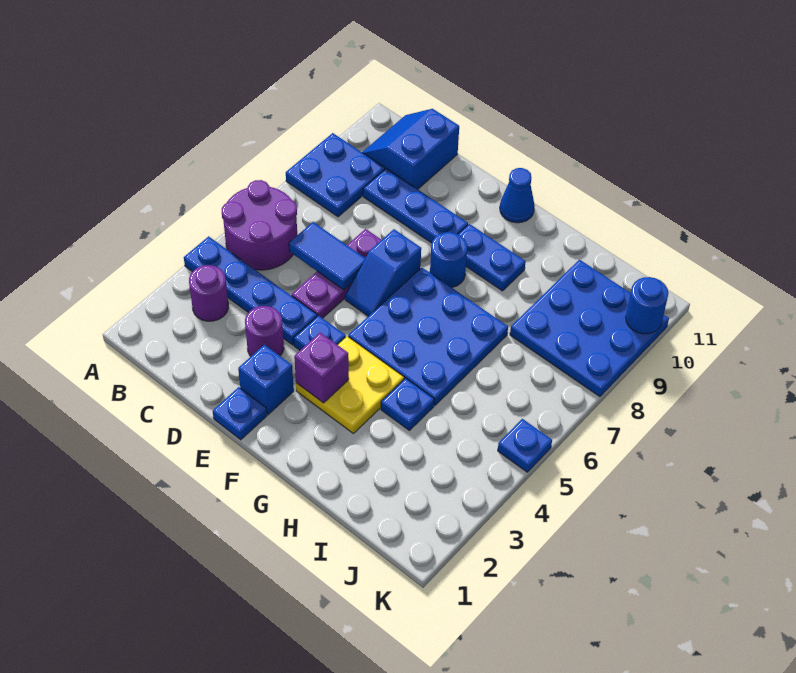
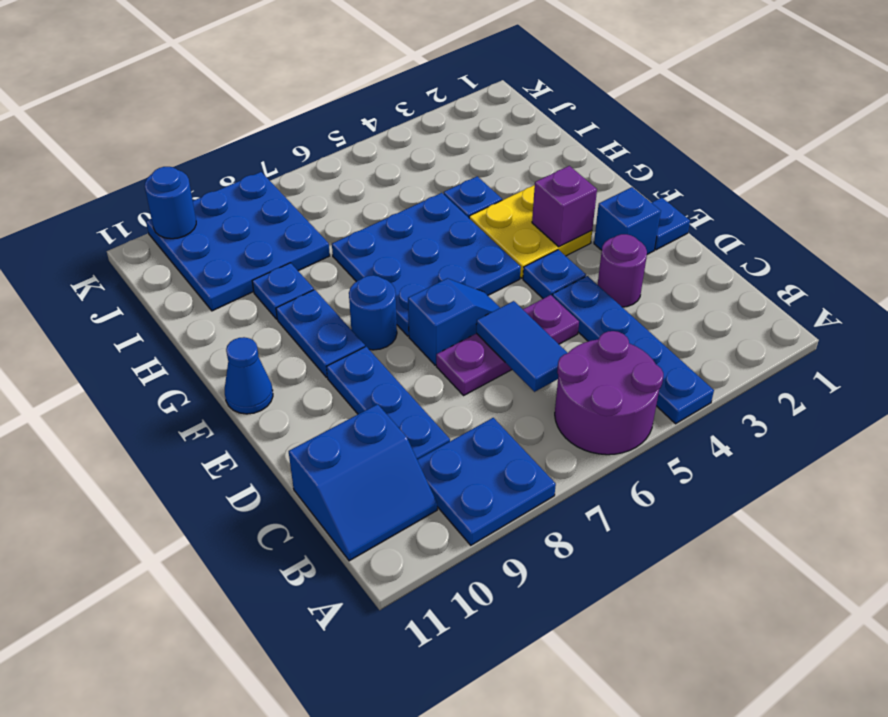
purple 1x1 round brick [189,265,228,321] -> none
blue 1x1 plate [498,419,552,472] -> blue 1x1 plate moved to [252,263,314,319]

